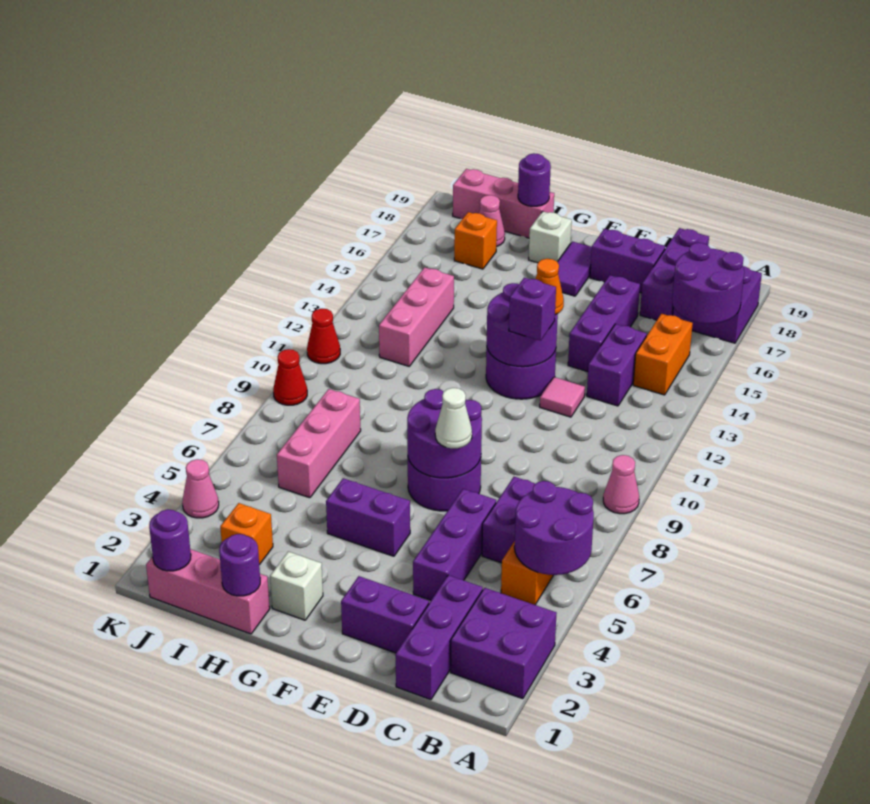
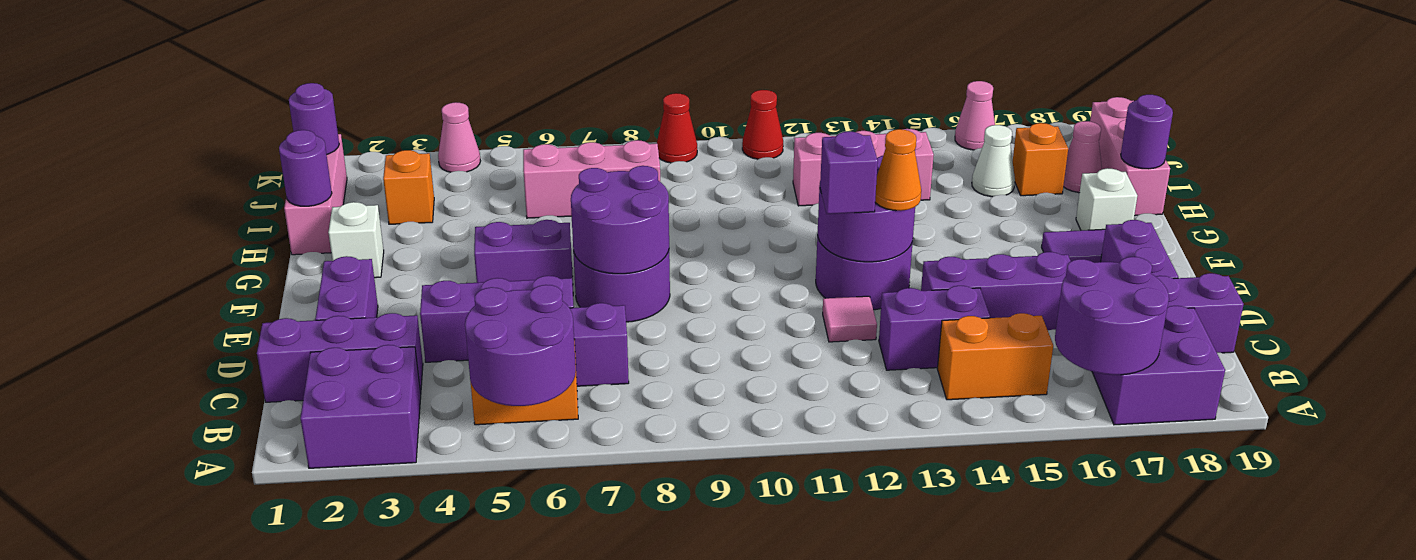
pink 1x1 cone [603,455,639,514] -> pink 1x1 cone moved to [955,81,995,150]
white 1x1 cone [435,388,472,448] -> white 1x1 cone moved to [972,125,1015,197]
purple 1x2 brick [326,478,410,556] -> purple 1x2 brick turned to [474,220,573,287]

